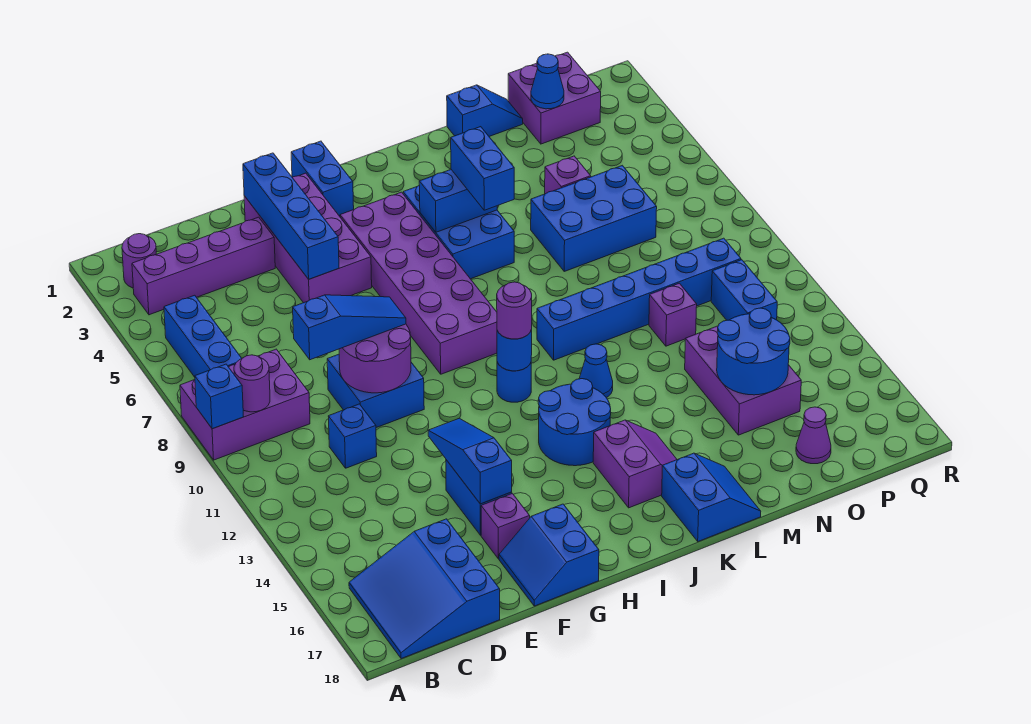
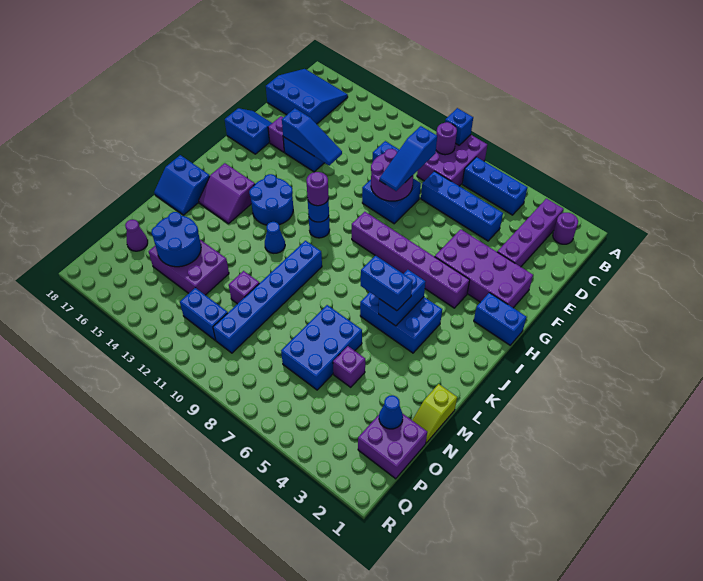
blue 1x4 brick [243,153,339,279] -> blue 1x4 brick moved to [421,171,503,241]
purple 2x6 brick [340,192,497,374] -> purple 1x6 brick [352,212,470,308]
blue 1x2 slope [447,85,523,136] -> lime 1x2 slope [412,384,457,443]

